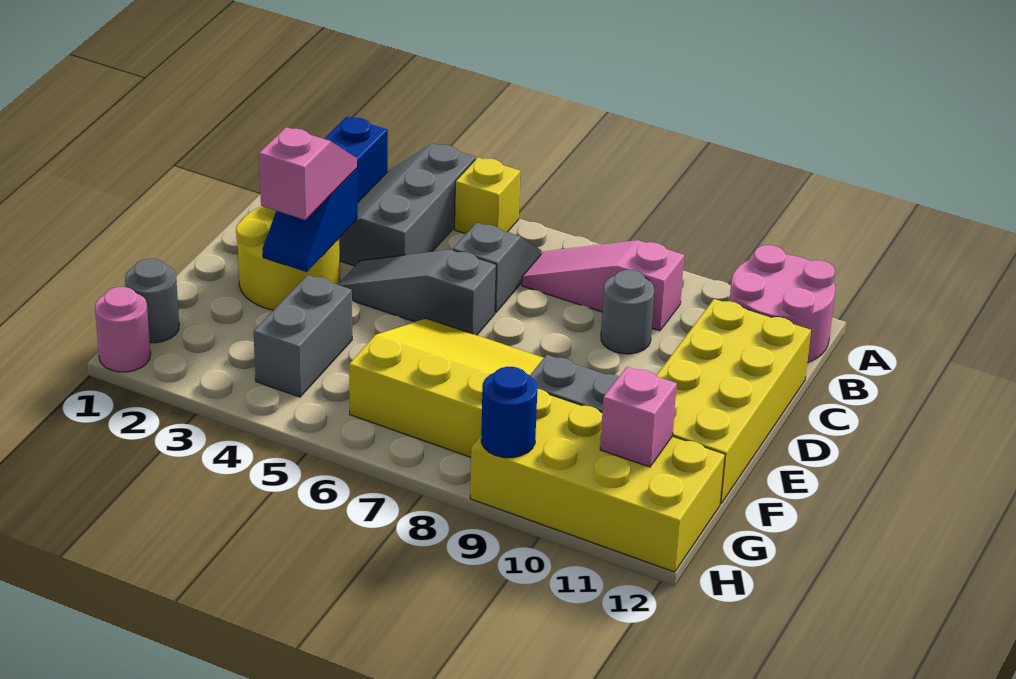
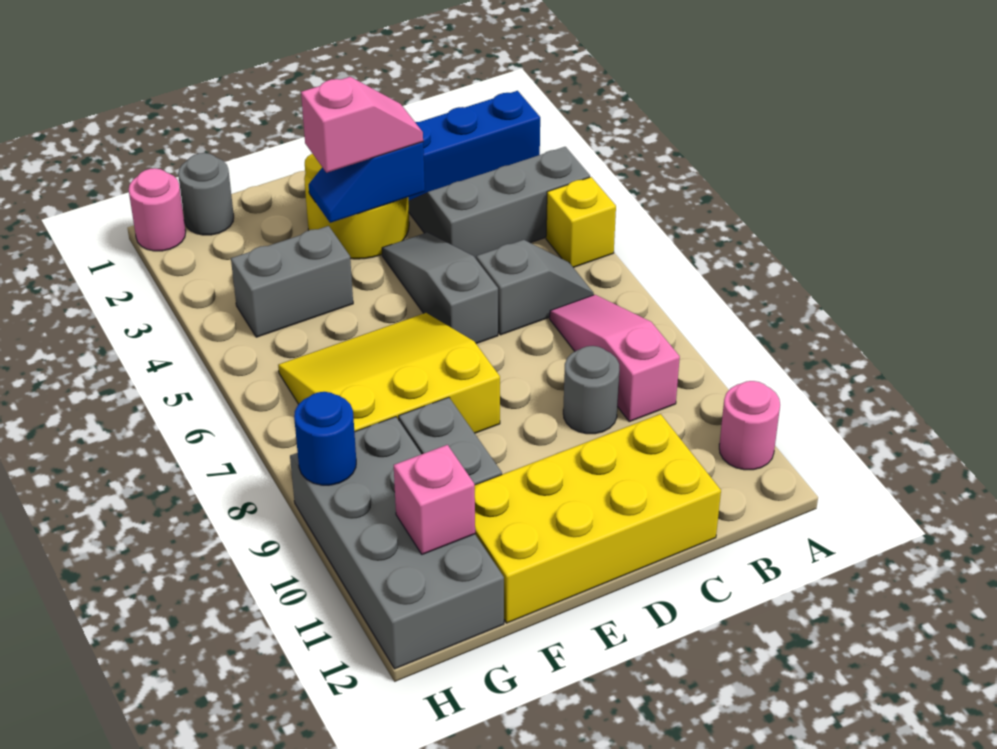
pink 2x2 round brick [730,245,835,363] -> pink 1x1 round brick [719,381,780,470]
yellow 3x3 slope [349,318,543,457] -> yellow 3x3 slope turned to [278,313,500,433]
yellow 2x4 brick [470,389,725,572] -> grey 2x4 brick [290,417,504,669]

